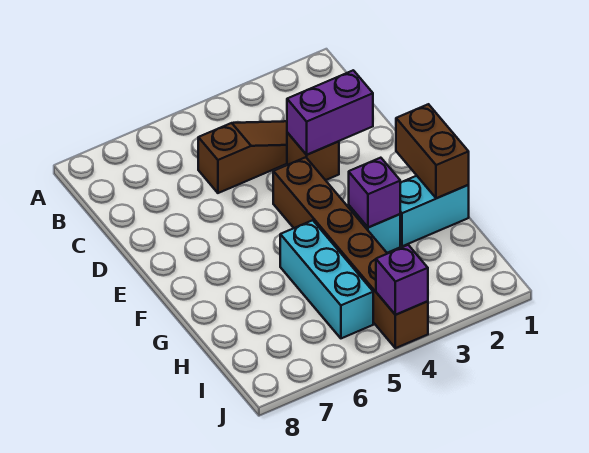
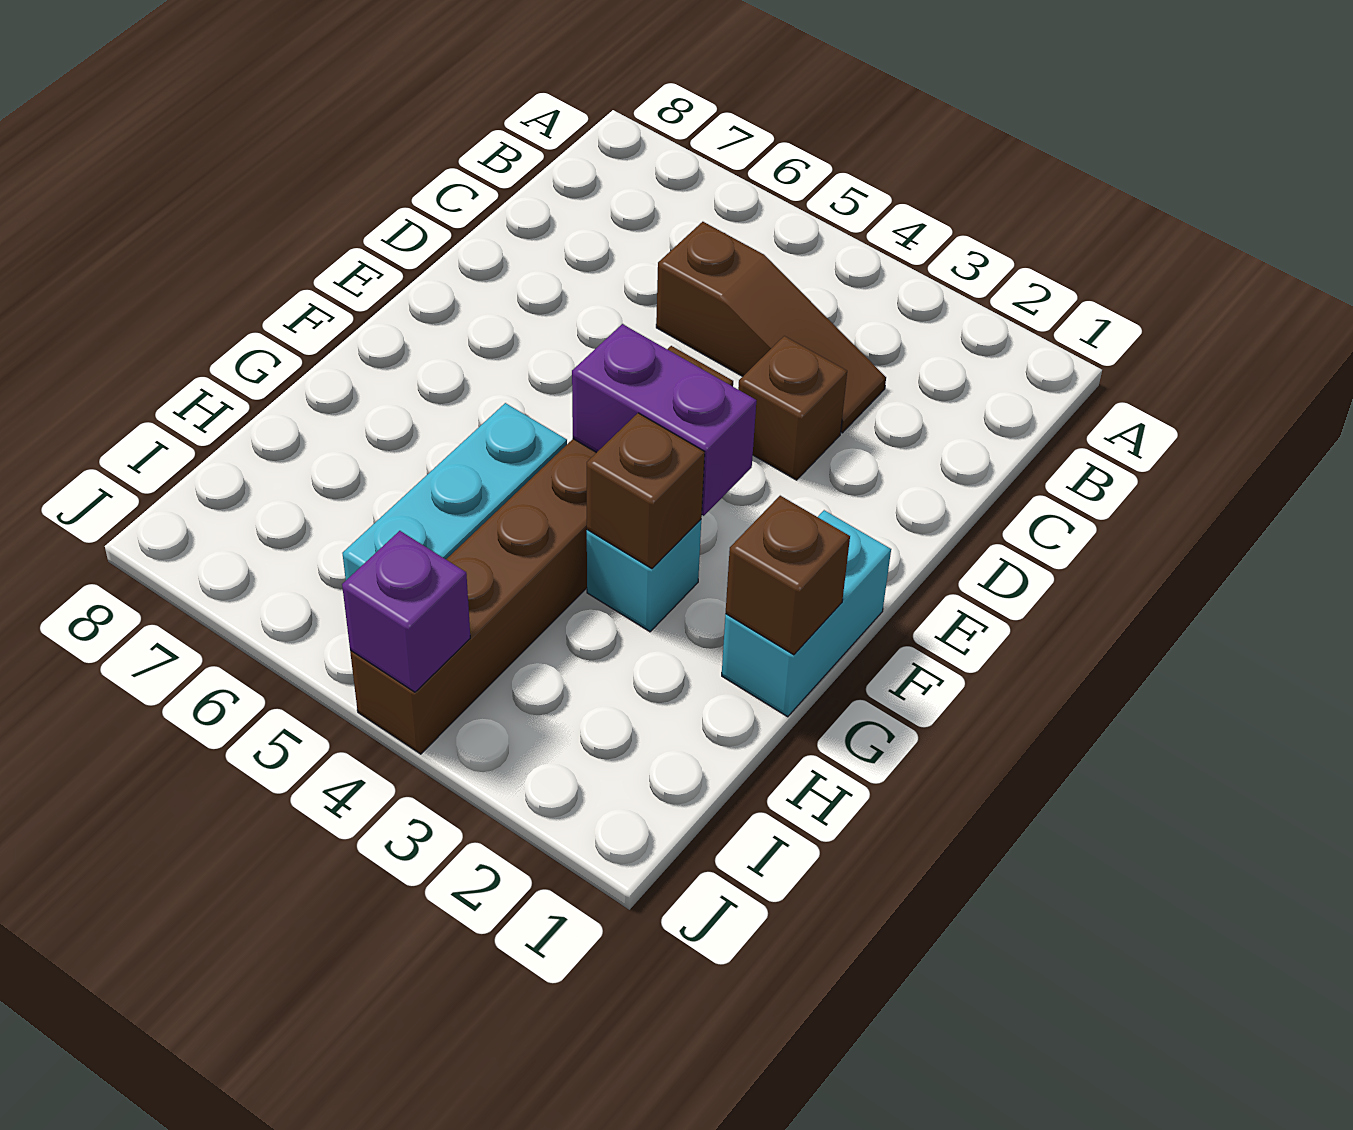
purple 1x2 brick [287,70,373,155] -> purple 1x2 brick moved to [572,324,756,516]
brown 1x2 brick [396,104,469,198] -> brown 1x1 brick [726,496,850,655]
cyan 1x2 brick [400,176,469,246] -> cyan 1x2 brick turned to [722,510,891,717]
purple 1x1 brick [349,158,400,228] -> brown 1x1 brick [587,413,705,569]

